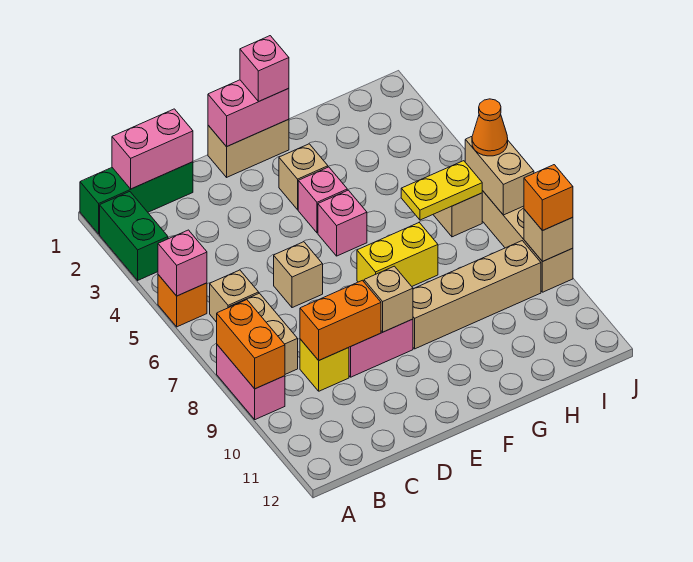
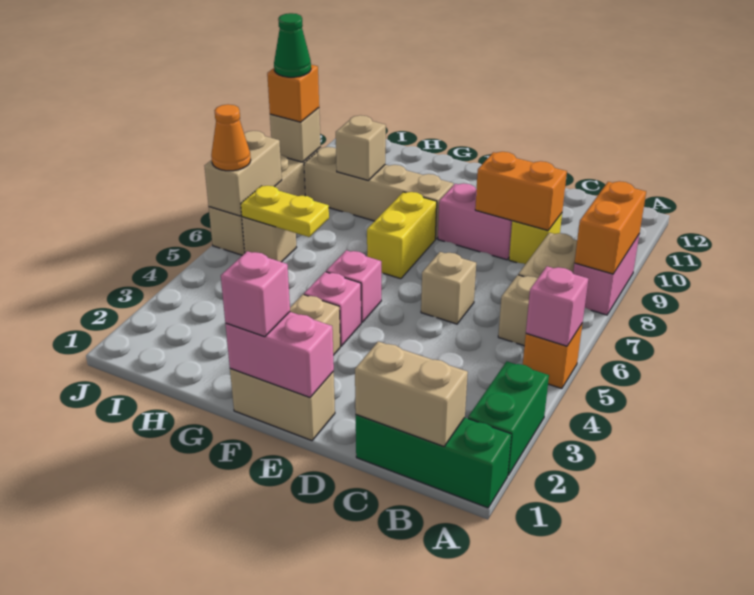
pink 1x2 brick [112,109,193,189] -> tan 1x2 brick [355,341,468,446]
tan 1x1 brick [364,266,413,332] -> tan 1x1 brick moved to [336,115,386,180]
yellow 1x2 brick [357,223,438,286] -> yellow 1x2 brick turned to [367,192,437,279]
none -> green 1x1 cone [274,13,311,77]

